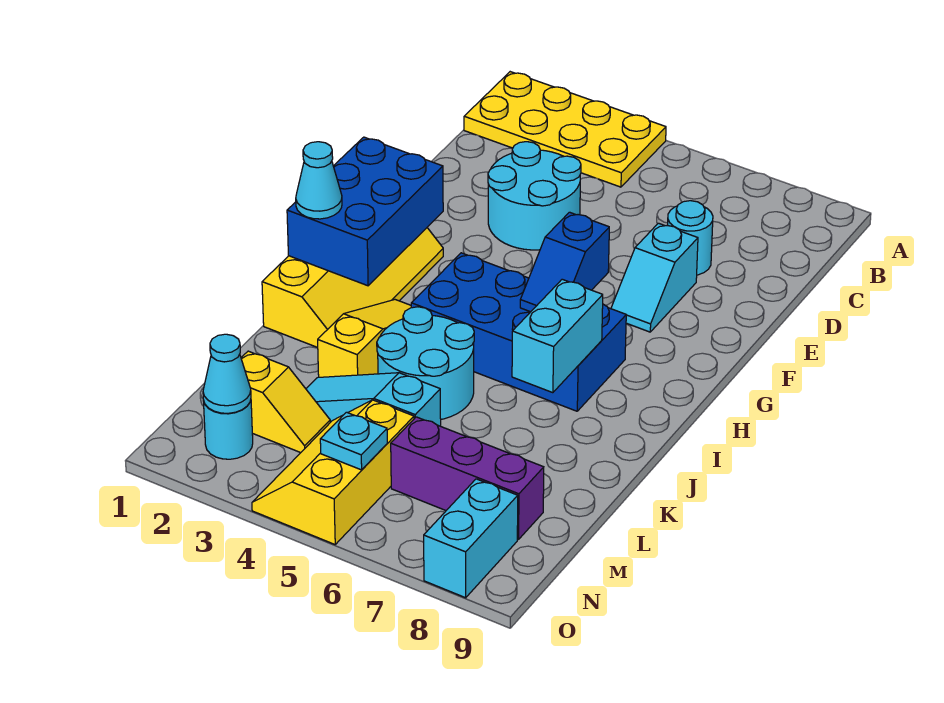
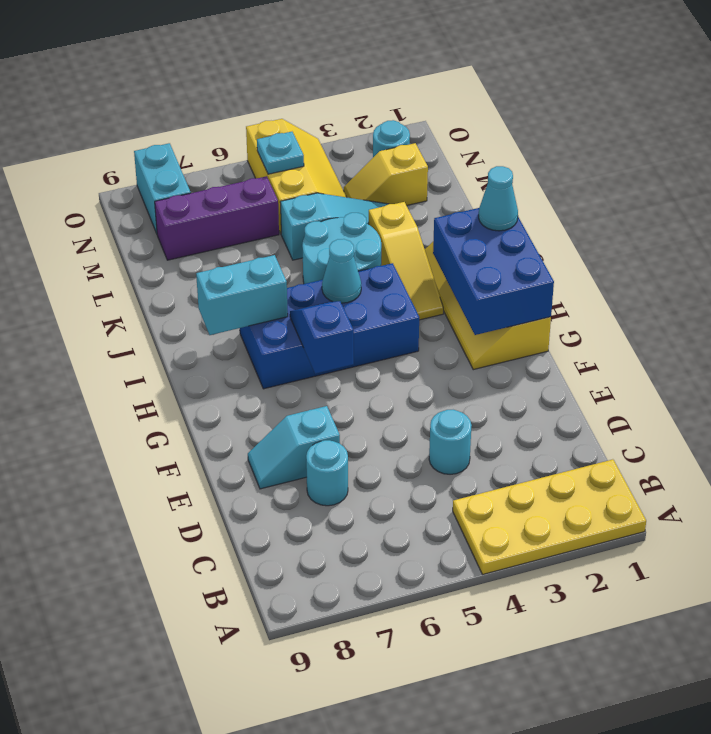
cyan 2x2 round brick [488,142,581,250] -> cyan 1x1 round brick [429,410,472,474]
cyan 1x2 slope [611,223,698,332] -> cyan 1x2 slope turned to [248,406,340,489]
cyan 1x2 brick [512,279,603,393] -> cyan 1x2 brick turned to [196,255,288,335]
cyan 1x1 cone [203,334,251,413] -> cyan 1x1 cone moved to [322,239,361,303]

